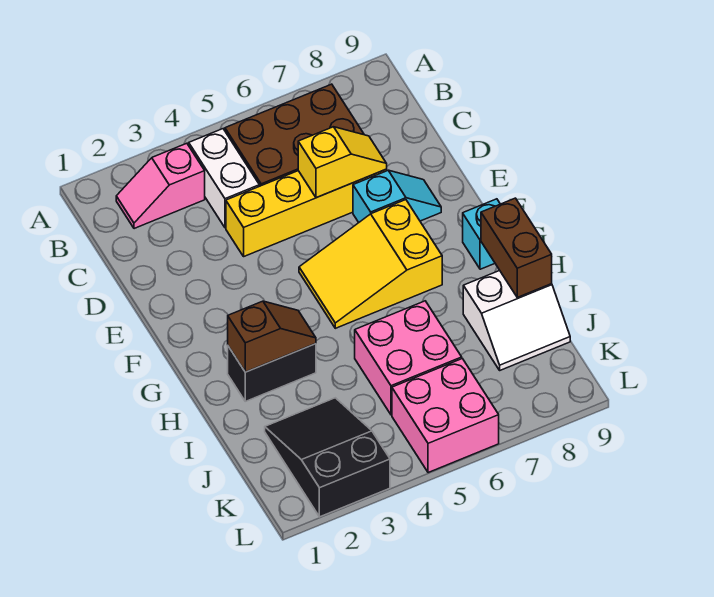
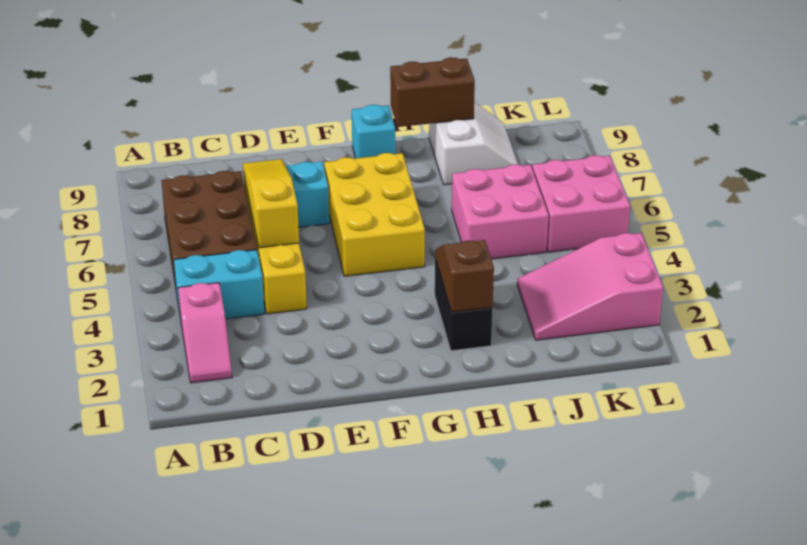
white 1x2 brick [189,129,259,228] -> cyan 1x2 brick [174,250,264,319]
yellow 1x2 slope [298,127,387,198] -> yellow 1x3 slope [243,159,299,248]
yellow 2x3 slope [299,200,442,328] -> yellow 2x3 brick [324,153,425,276]
black 2x3 slope [265,398,390,517] -> pink 2x3 slope [517,233,663,340]

